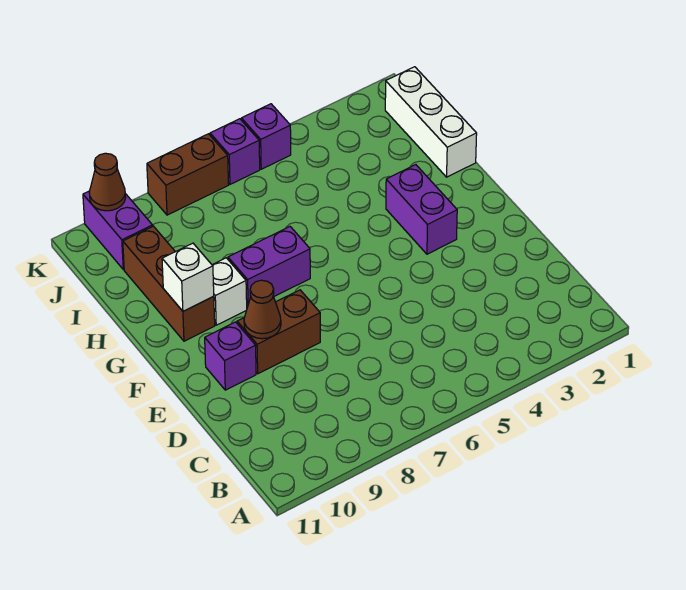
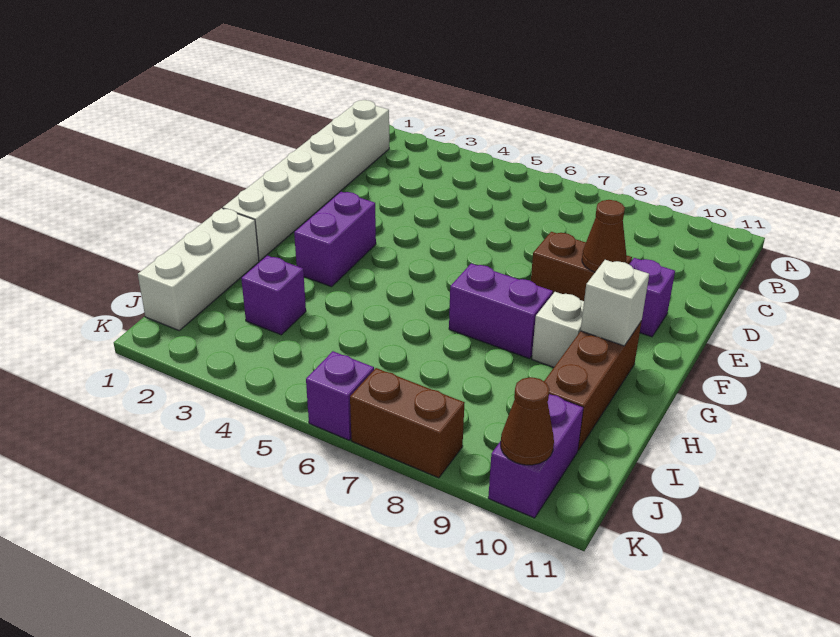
none -> white 1x6 brick [223,100,389,261]
purple 1x1 brick [241,104,291,169] -> purple 1x1 brick moved to [241,256,306,335]

